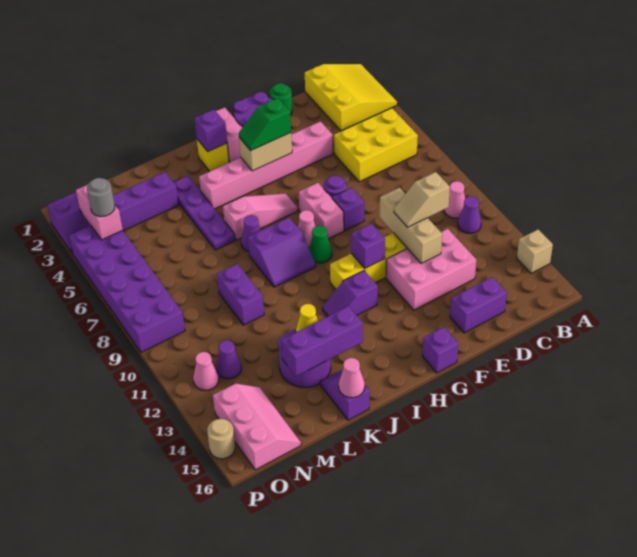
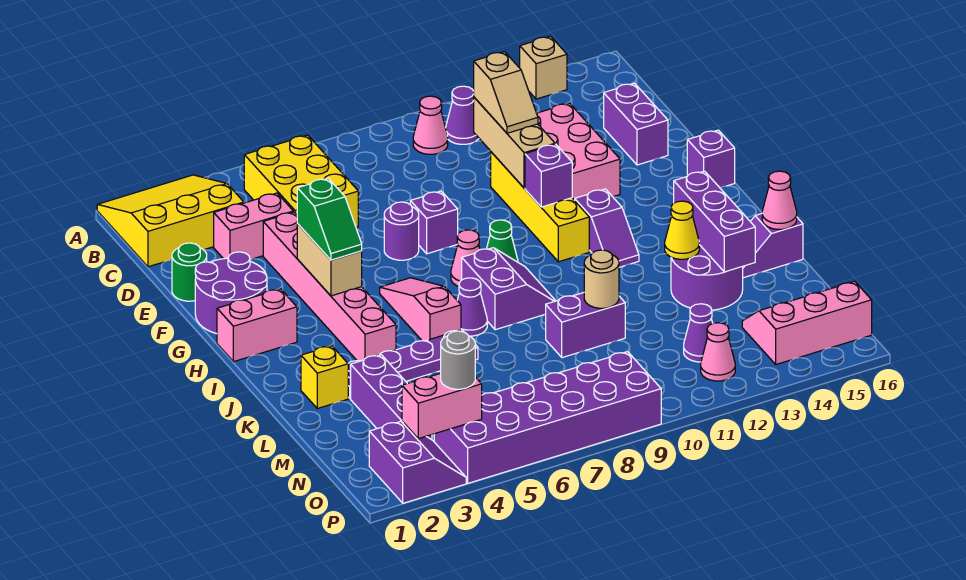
tan 1x3 brick [380,188,442,264] -> tan 1x3 brick turned to [474,97,555,188]
pink 1x2 brick [299,183,344,239] -> pink 1x2 brick moved to [214,193,293,259]
yellow 1x1 brick [197,139,229,171] -> yellow 1x1 brick moved to [301,346,348,408]
purple 1x1 brick [194,110,227,151] -> none
tan 1x1 round brick [207,419,235,459] -> tan 1x1 round brick moved to [584,250,619,308]

